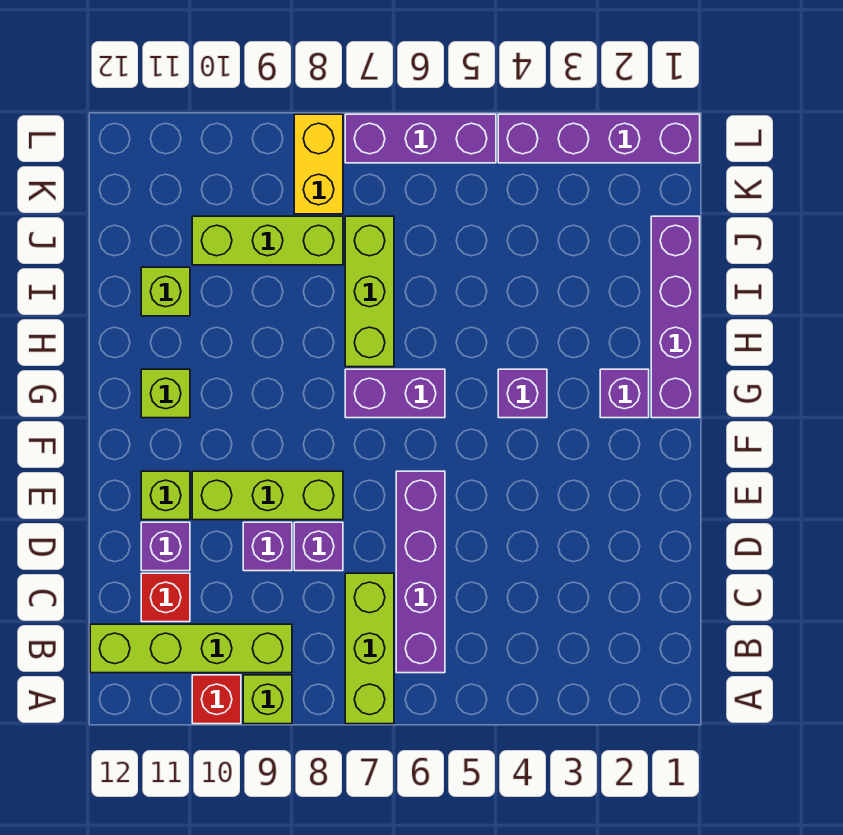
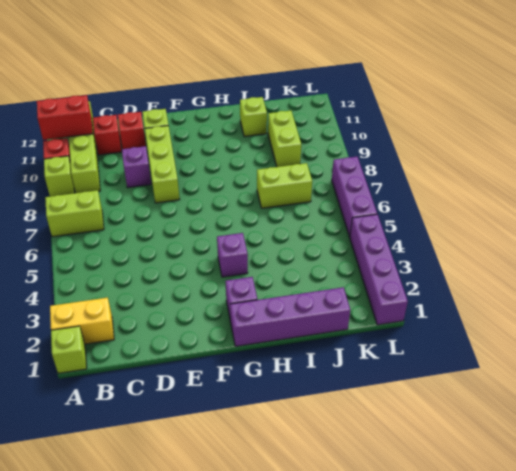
lime 1x3 brick [345,573,394,724] -> lime 1x2 brick [45,190,104,237]
none -> red 1x2 brick [37,95,93,140]
purple 1x4 brick [396,471,445,673] -> none
purple 1x1 brick [294,522,343,571] -> none
purple 1x1 brick [141,522,190,571] -> red 1x1 brick [118,112,146,149]
purple 1x2 brick [345,369,445,418] -> none
lime 1x1 brick [141,369,190,418] -> lime 1x1 brick moved to [51,326,87,373]
lime 1x3 brick [345,216,394,367] -> lime 1x2 brick [257,163,312,208]
lime 1x3 brick [192,216,343,265] -> lime 1x2 brick [268,111,301,167]
yellow 1x2 brick [294,114,343,214] -> yellow 1x2 brick moved to [50,298,114,344]

